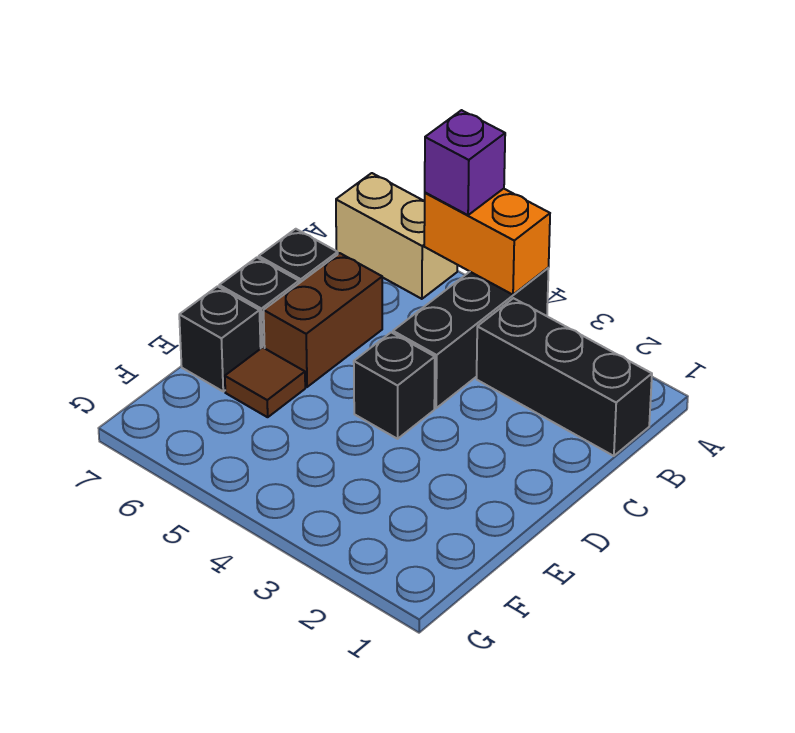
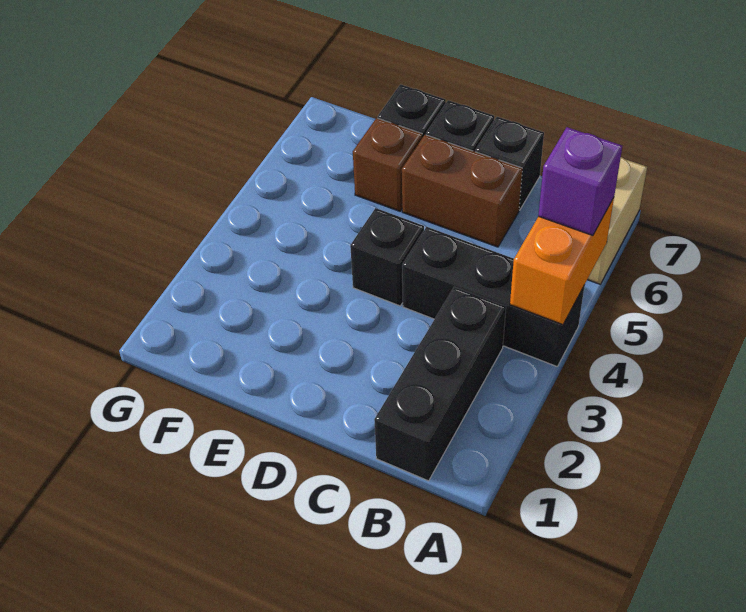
brown 1x1 tile [225,347,305,417] -> brown 1x1 brick [353,118,422,211]

